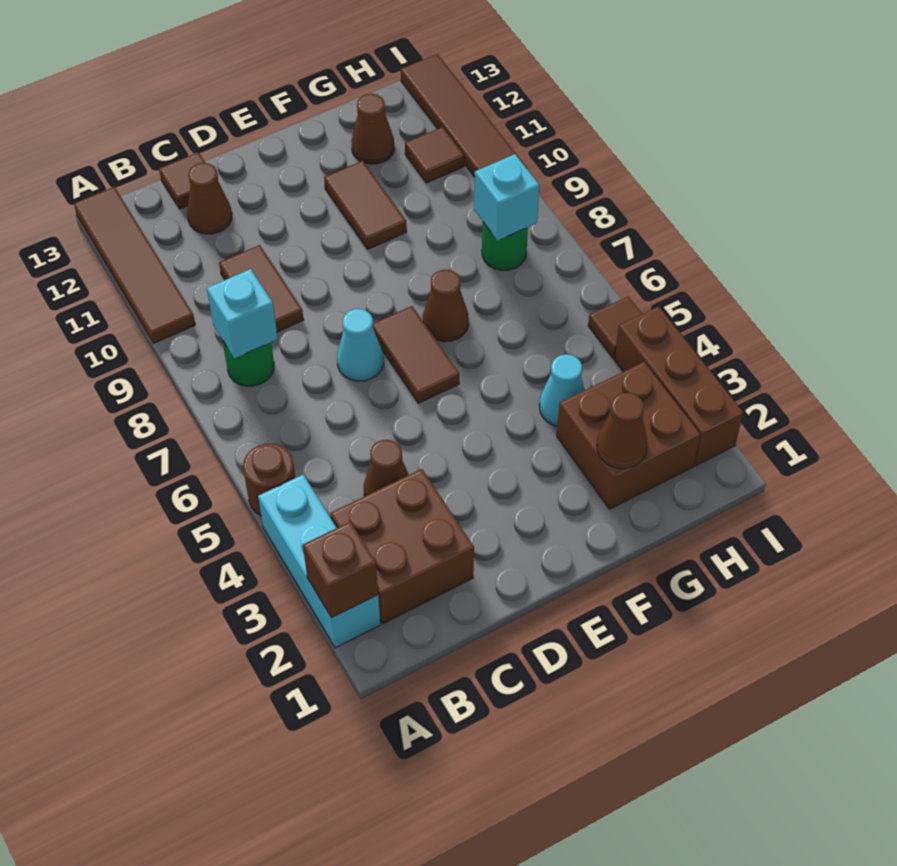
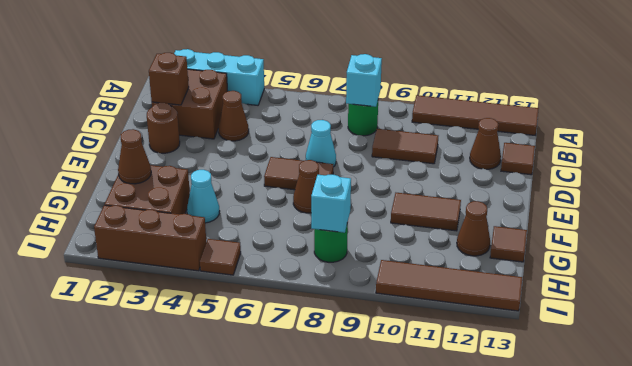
brown 1x1 brick [303,522,378,618] -> brown 1x1 brick moved to [149,53,189,105]
brown 1x1 round brick [243,444,295,516] -> brown 1x1 round brick moved to [147,103,180,153]
brown 1x1 tile [405,127,464,183] -> brown 1x1 tile moved to [490,226,527,262]

